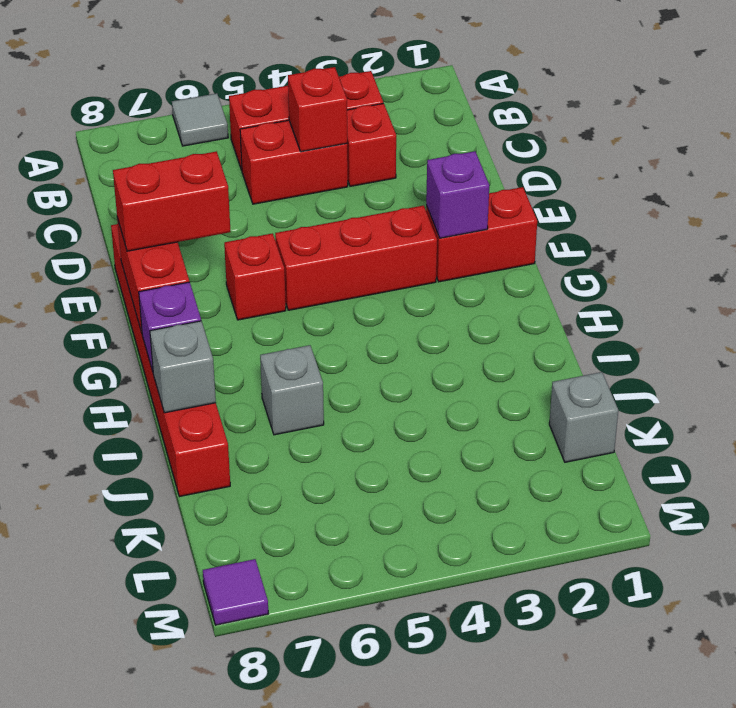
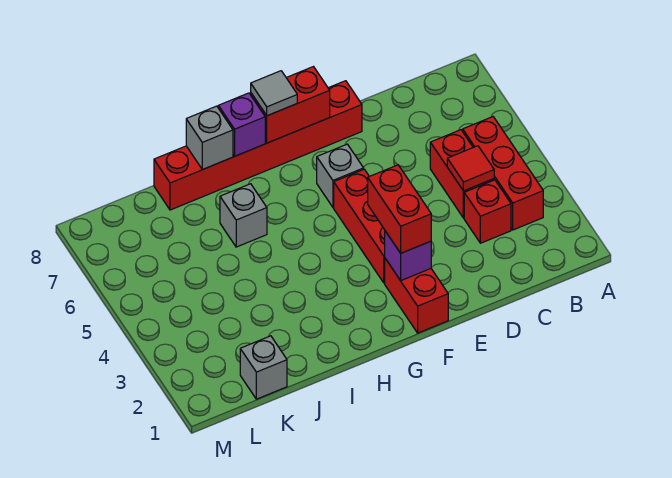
grey 1x1 tile [172,93,228,146] -> grey 1x1 tile moved to [251,71,297,116]
red 1x1 brick [288,67,347,152] -> red 1x1 tile [447,146,494,191]
red 1x1 brick [224,233,286,320] -> grey 1x1 brick [317,144,364,207]
red 1x2 brick [113,151,231,251] -> red 1x2 brick moved to [368,165,431,253]
purple 1x1 tile [203,559,268,625] -> none

